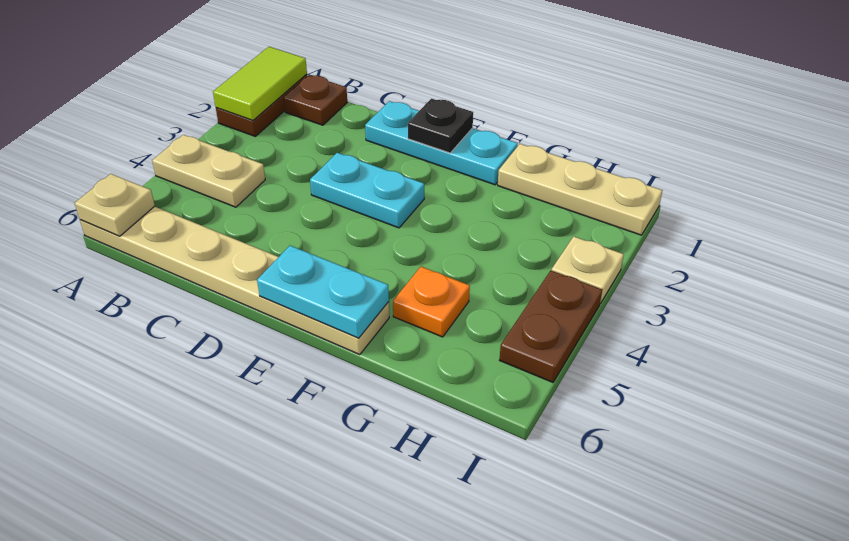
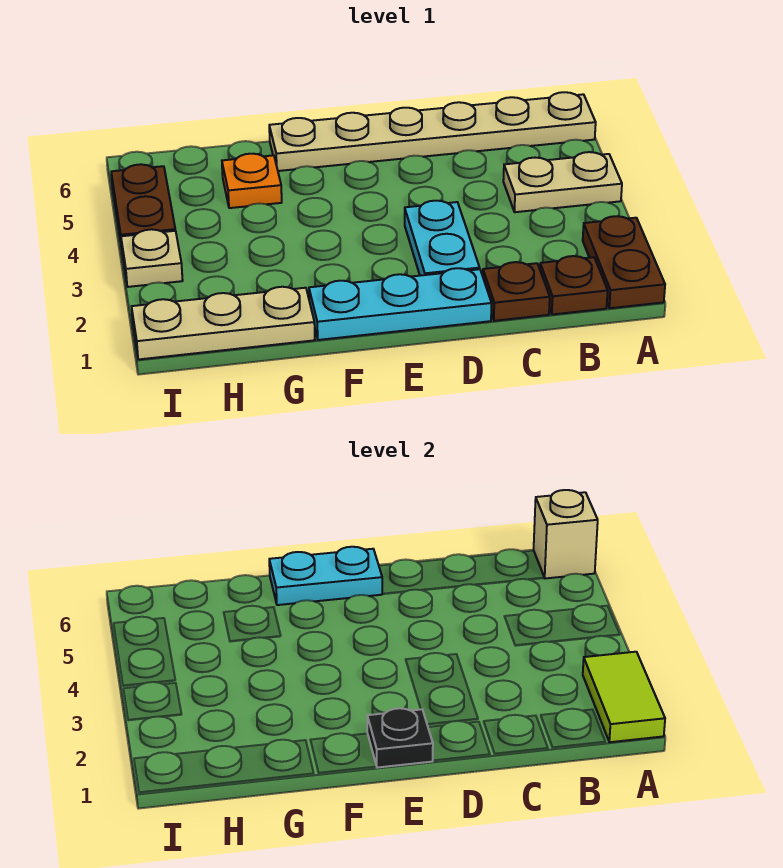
tan 1x1 plate [75,174,155,236] -> tan 1x1 brick [534,490,598,578]
none -> brown 1x1 plate [483,262,550,321]
cyan 1x2 plate [310,153,424,228] -> cyan 1x2 plate turned to [405,201,480,276]

